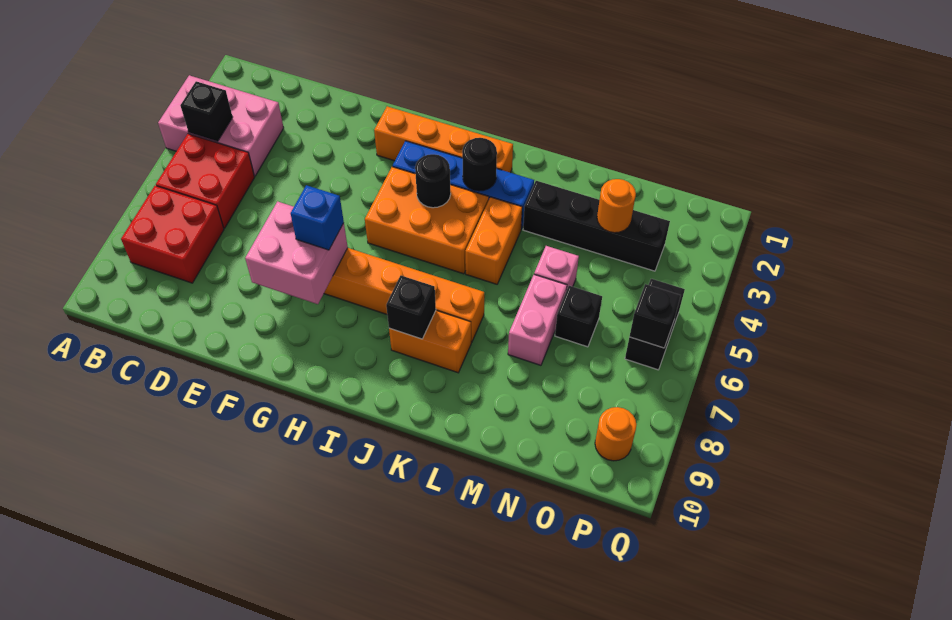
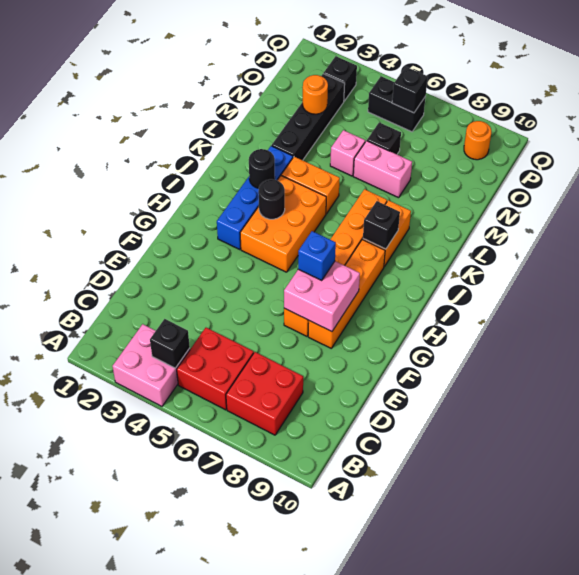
pink 2x3 brick [158,75,284,176] -> pink 2x2 brick [113,324,190,406]
orange 1x4 brick [374,106,513,173] -> orange 1x4 brick moved to [308,239,385,348]
none -> black 1x1 brick [324,56,357,101]

